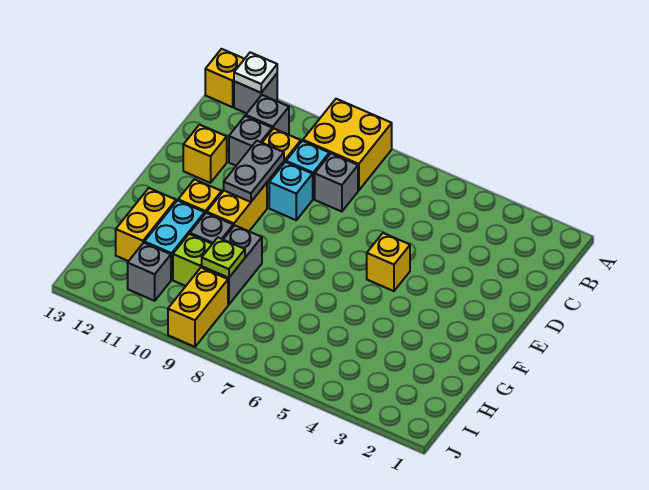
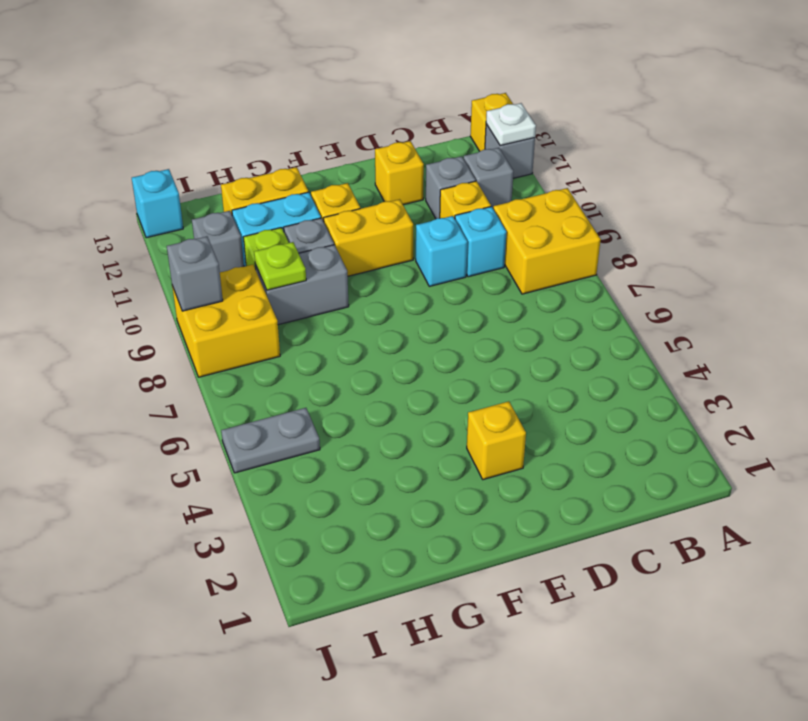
grey 1x1 brick [315,154,358,212] -> grey 1x1 brick moved to [167,236,223,311]
grey 1x2 plate [224,141,284,202] -> grey 1x2 plate moved to [221,408,320,473]
yellow 1x1 brick [367,233,410,291] -> yellow 1x1 brick moved to [467,401,526,480]
yellow 1x2 brick [168,268,228,347] -> yellow 2x2 brick [172,265,280,377]
none -> cyan 1x1 brick [132,169,183,238]

